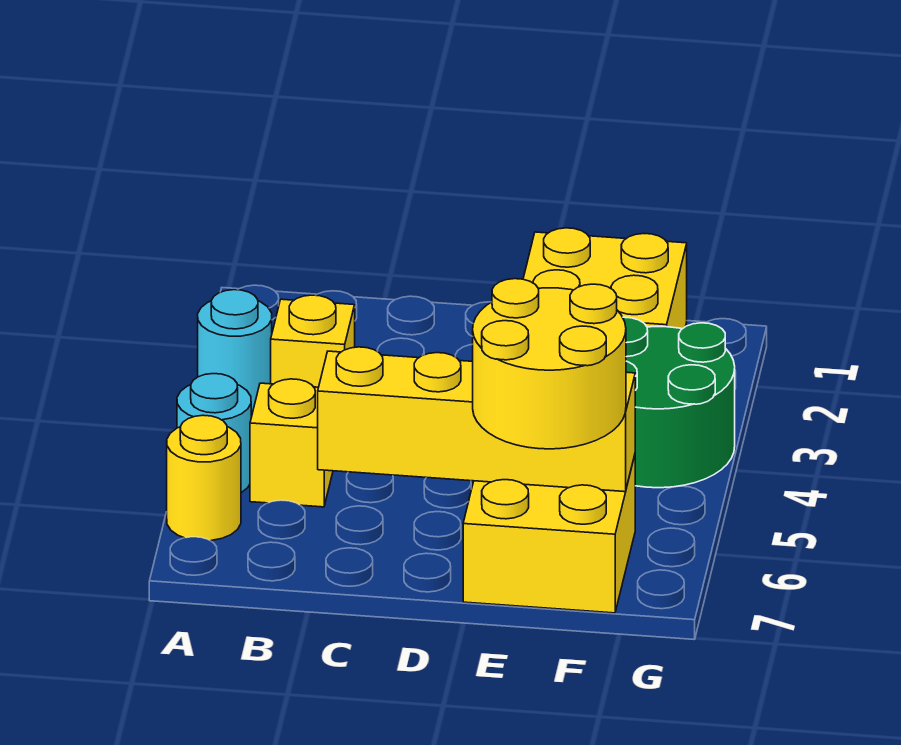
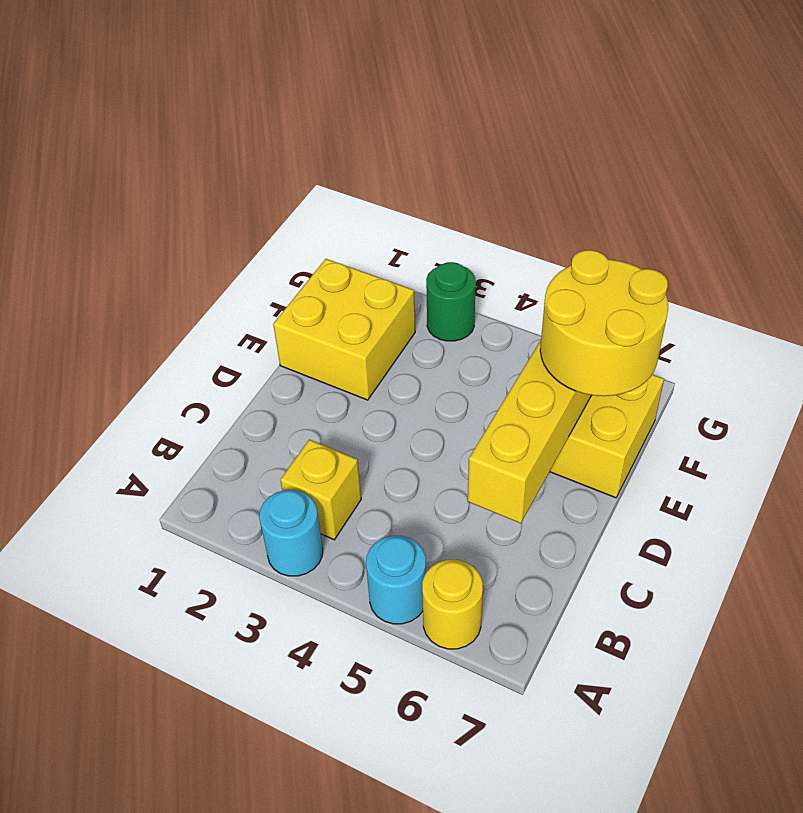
yellow 1x1 brick [250,379,333,507] -> none
green 2x2 round brick [623,317,735,488] -> green 1x1 round brick [426,262,476,341]

